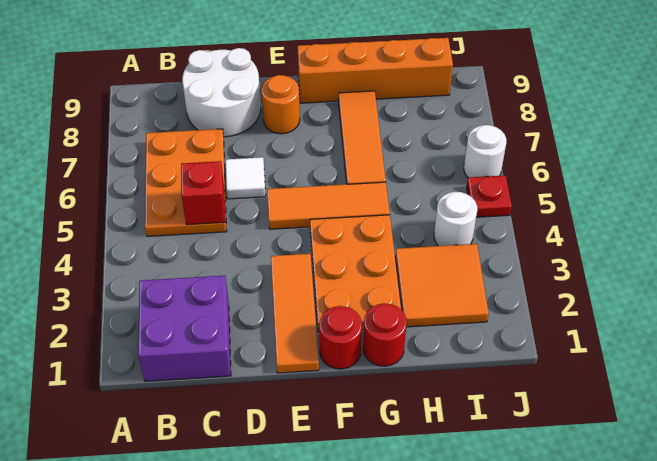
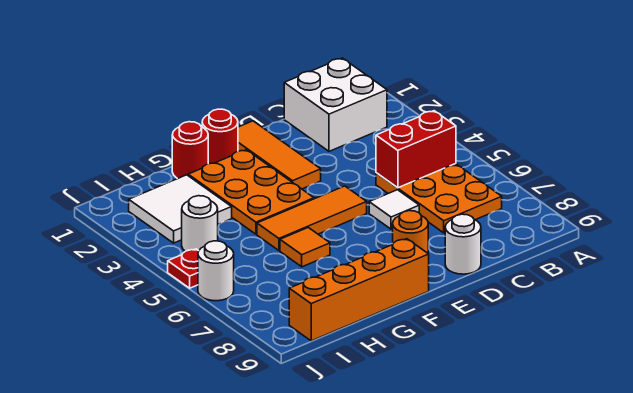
purple 2x2 brick [138,276,231,381] -> white 2x2 brick [284,58,387,151]
red 1x1 brick [181,161,225,225] -> red 1x2 brick [376,111,456,188]
white 2x2 round brick [182,48,261,137] -> white 1x1 round brick [445,214,481,274]
orange 1x3 tile [338,91,386,184] -> orange 1x1 tile [280,228,330,267]
orange 2x2 tile [395,244,489,327] -> white 2x2 tile [129,175,232,243]

